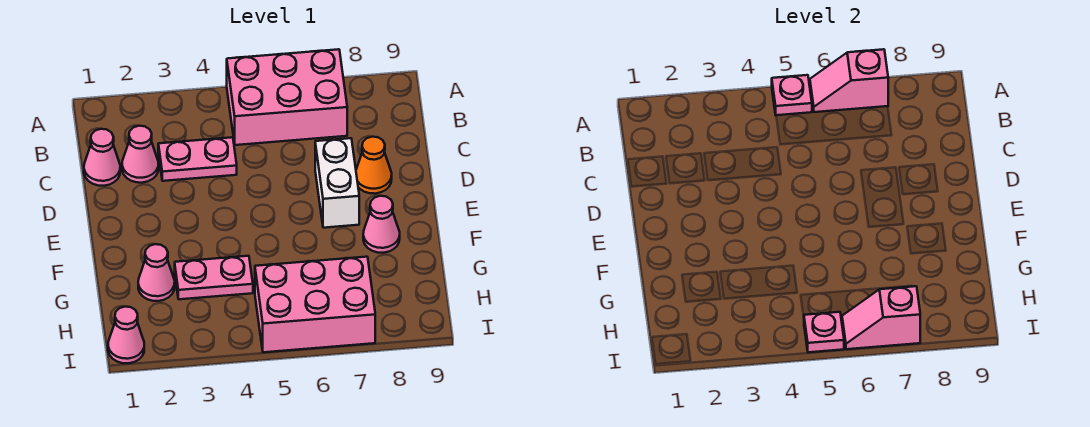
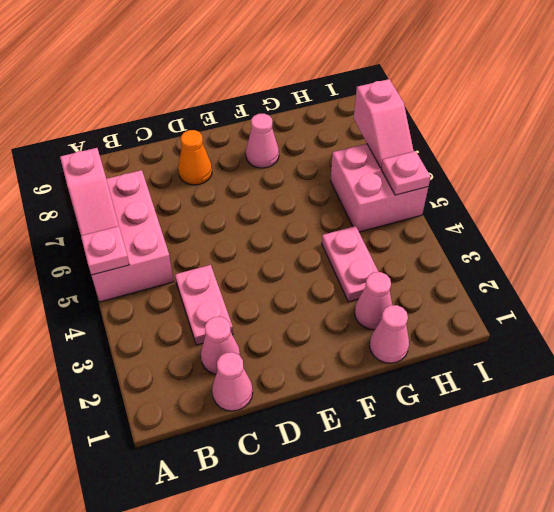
white 1x2 brick [315,138,359,228] -> none
pink 2x3 brick [255,257,375,352] -> pink 2x2 brick [330,144,428,232]
pink 1x1 cone [108,307,144,363] -> pink 1x1 cone moved to [369,305,409,363]

